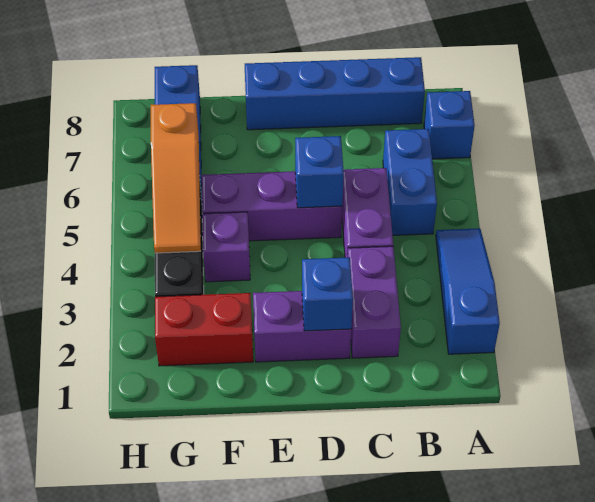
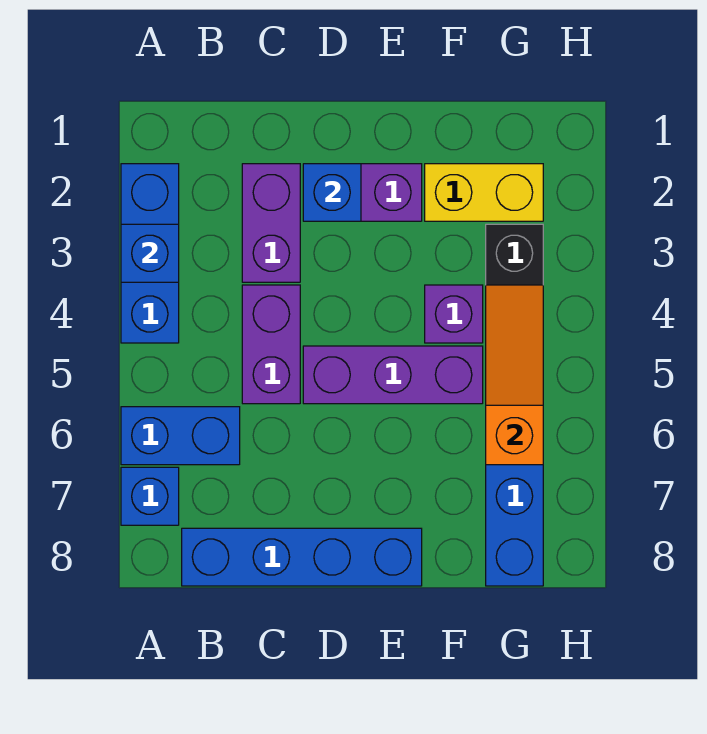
blue 1x3 slope [436,228,500,354] -> blue 1x3 brick [121,164,179,343]
blue 1x2 brick [383,129,437,235] -> blue 1x2 brick turned to [121,407,240,465]
blue 1x1 brick [295,136,344,208] -> blue 1x1 brick moved to [121,224,179,282]
red 1x2 brick [155,293,253,366] -> yellow 1x2 brick [425,164,543,221]

